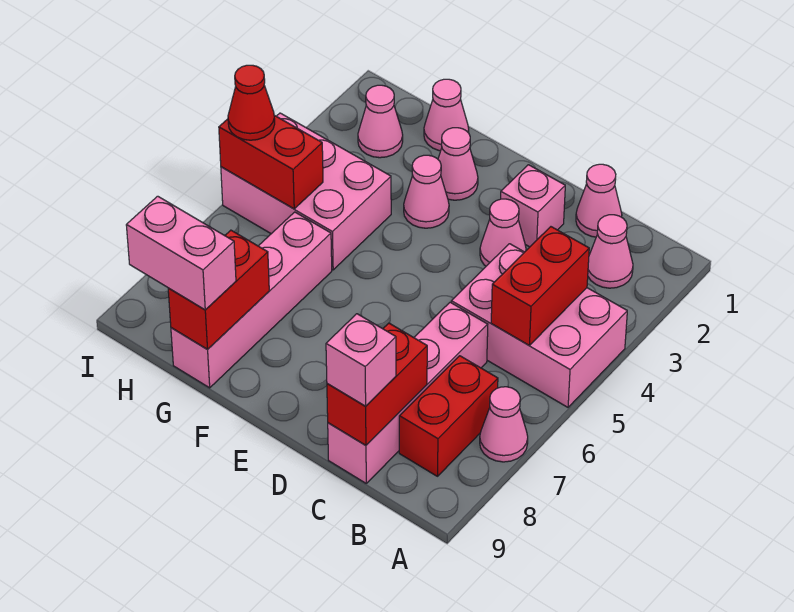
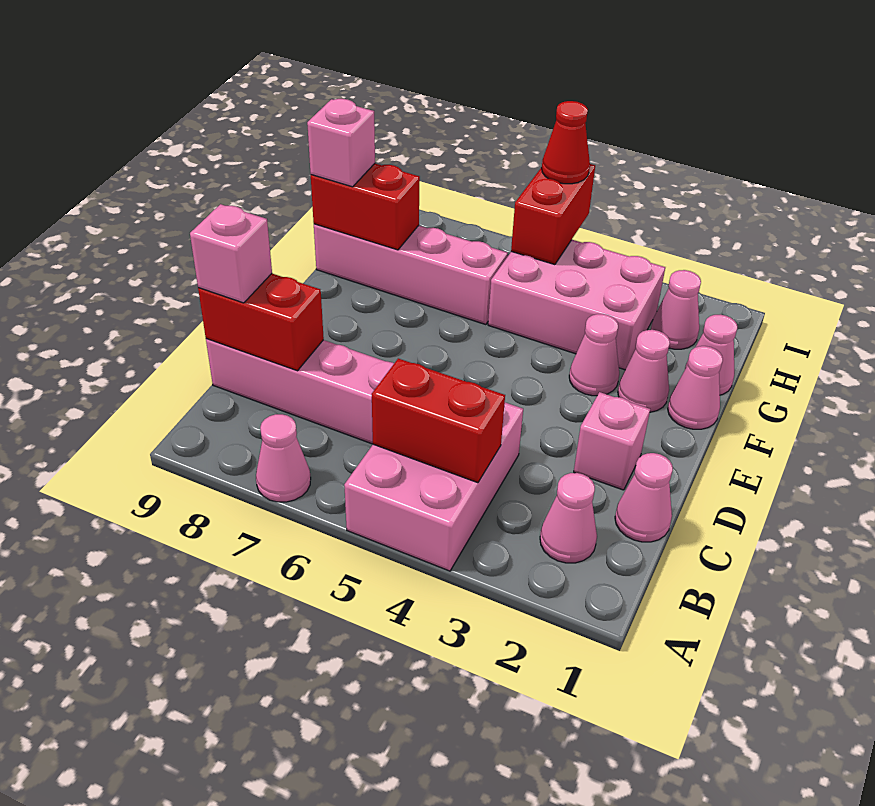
red 1x2 brick [399,356,498,476] -> none
pink 1x1 cone [480,199,526,266] -> pink 1x1 cone moved to [668,346,723,429]
pink 2x3 brick [221,113,391,270] -> pink 2x3 brick turned to [488,240,665,370]
pink 1x2 brick [126,196,236,310] -> pink 1x1 brick [307,99,375,187]

